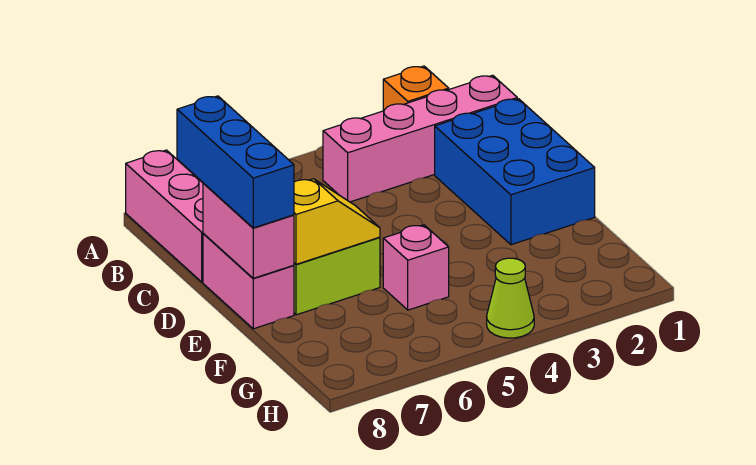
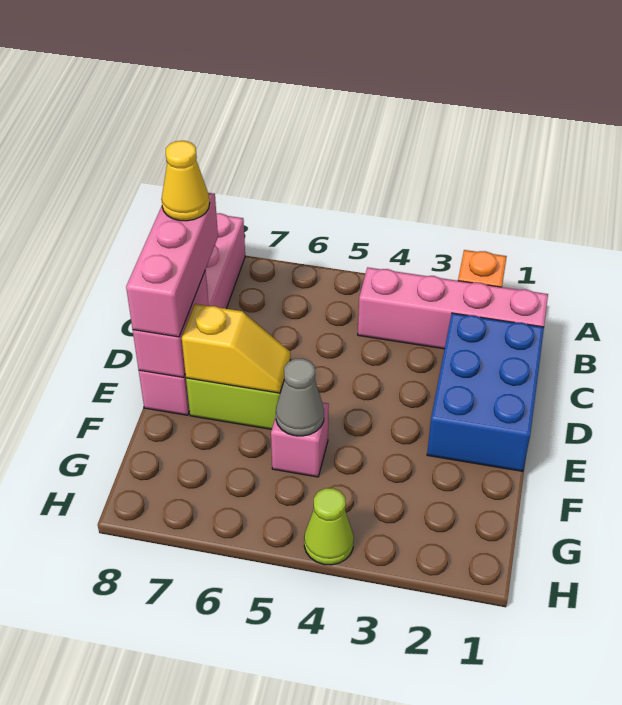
blue 1x3 brick [177,96,294,228] -> pink 1x3 brick [126,193,218,337]
none -> yellow 1x1 cone [161,141,210,221]
none -> grey 1x1 cone [276,358,324,436]

